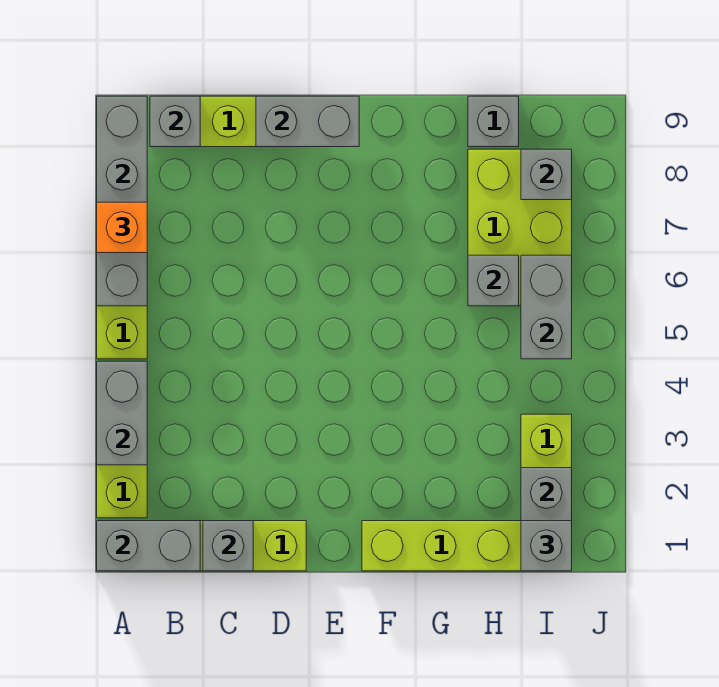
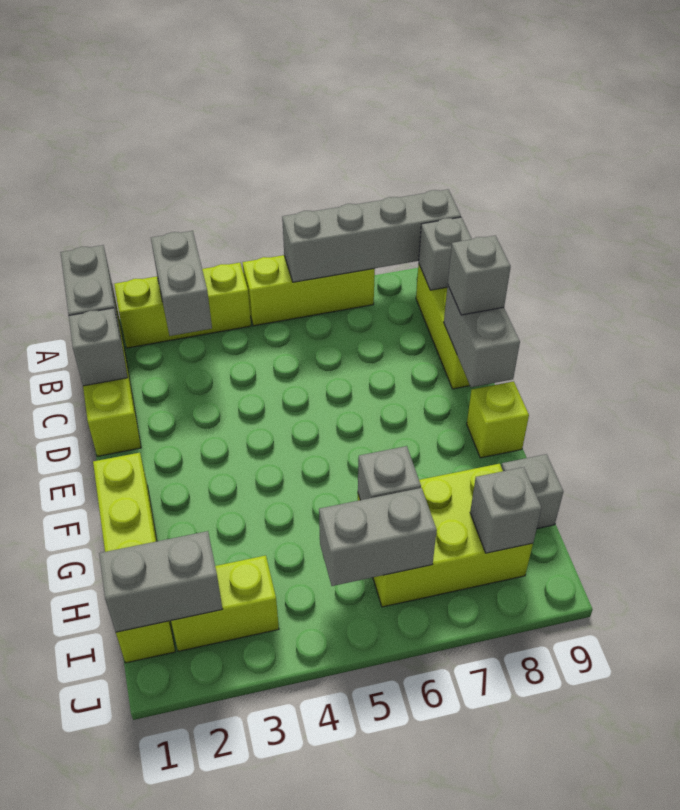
grey 1x2 brick [97,361,147,465] -> grey 1x2 brick turned to [151,231,212,336]
orange 1x1 brick [97,202,147,253] -> none
none -> lime 1x1 brick [467,381,529,458]
grey 1x1 brick [521,521,572,571] -> grey 1x1 brick moved to [448,235,511,315]

